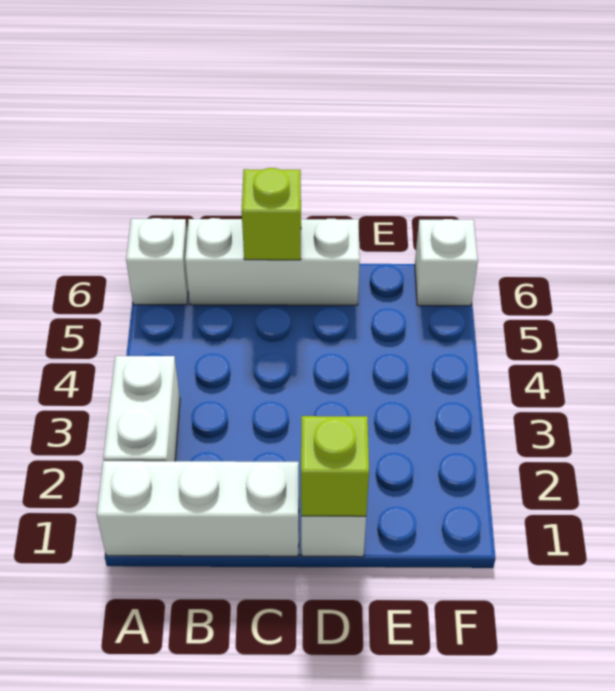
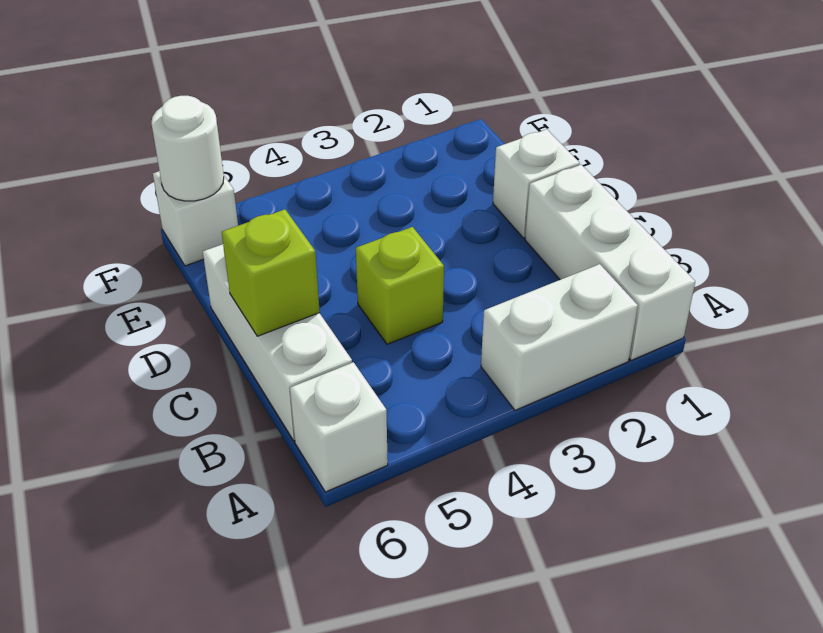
lime 1x1 brick [301,416,369,516] -> lime 1x1 brick moved to [356,227,444,344]
none -> white 1x1 round brick [151,96,224,201]

